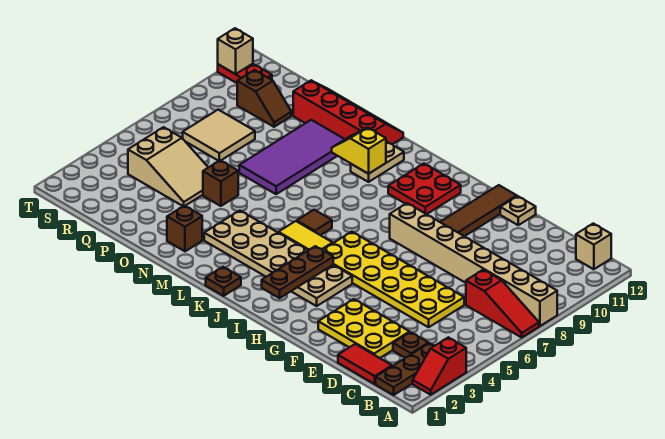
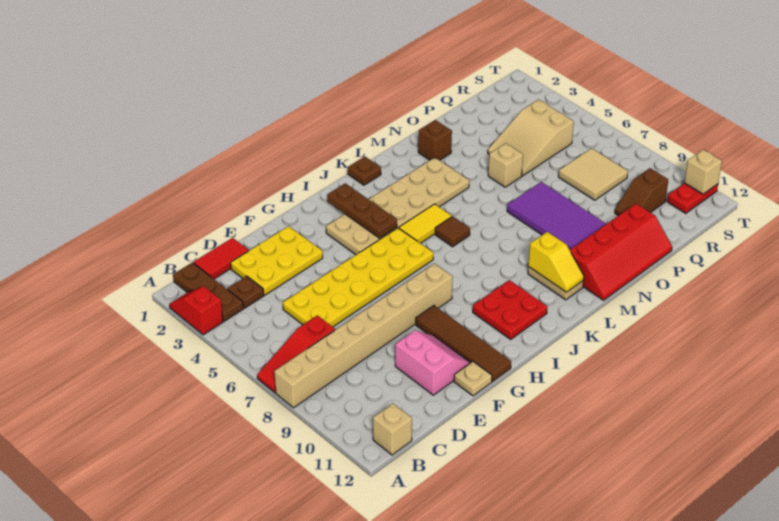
none -> pink 2x2 slope [395,331,470,395]
yellow 1x2 slope [332,128,386,174] -> yellow 1x2 slope turned to [528,232,584,292]
brown 1x1 brick [203,160,238,206] -> tan 1x1 brick [488,143,523,187]

